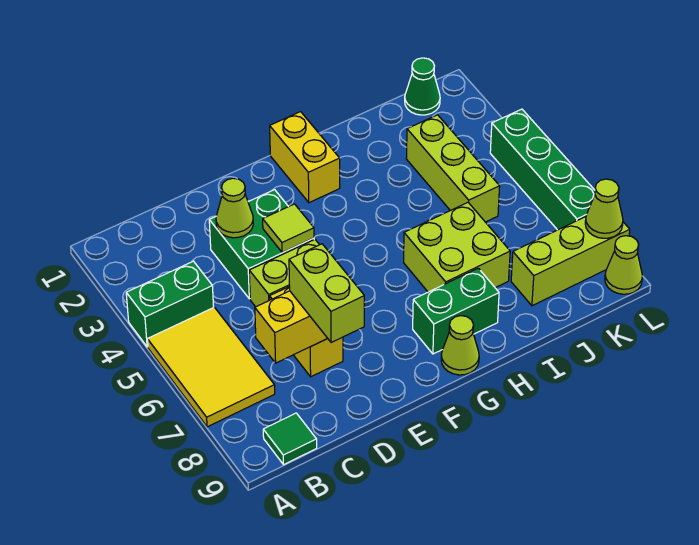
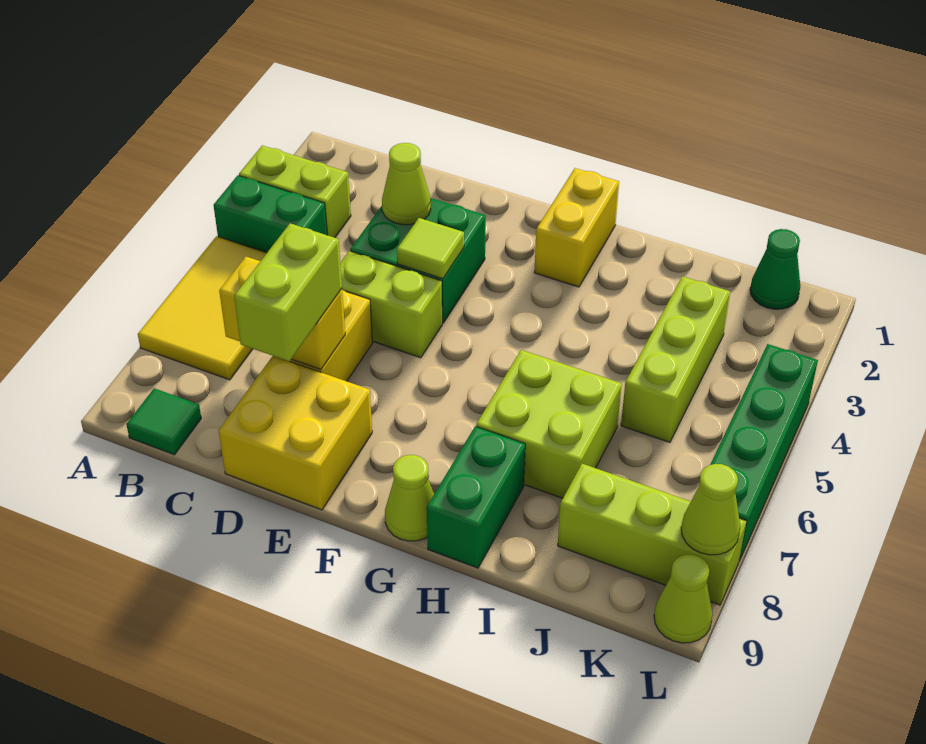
none -> lime 1x2 brick [239,146,351,238]
none -> yellow 2x2 brick [219,356,372,510]
green 1x2 brick [413,268,499,354] -> green 1x2 brick turned to [427,426,525,568]

